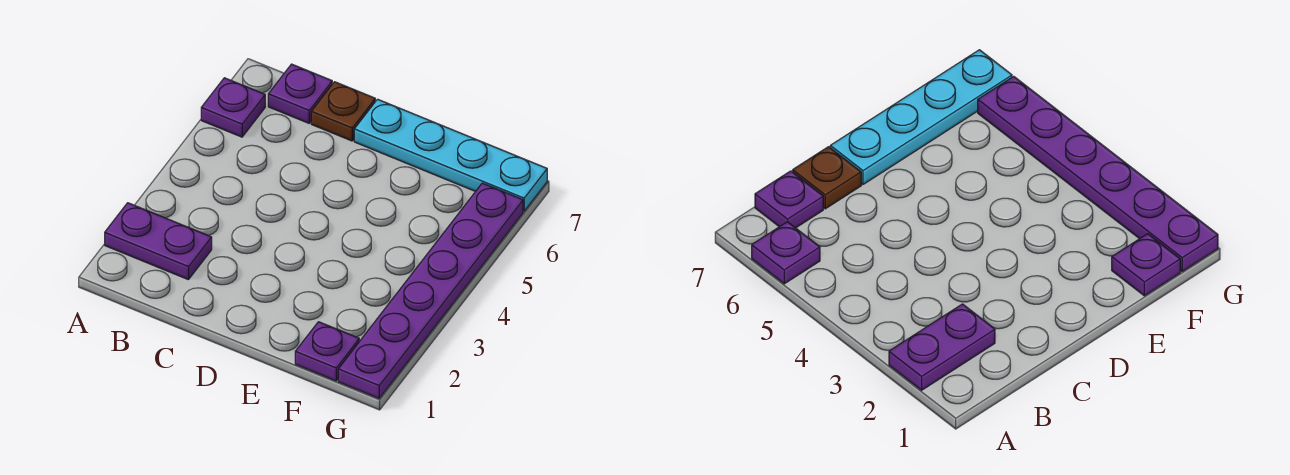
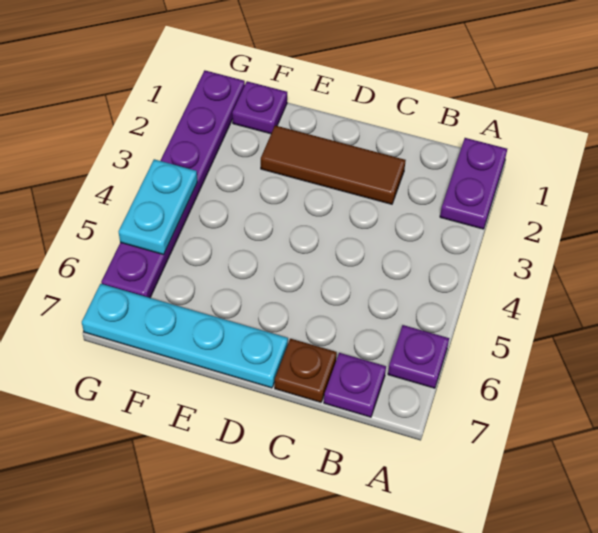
purple 1x2 plate [105,203,212,280] -> purple 1x2 plate turned to [440,138,507,229]
none -> brown 1x3 tile [261,125,406,204]
none -> cyan 1x2 plate [119,159,197,255]

